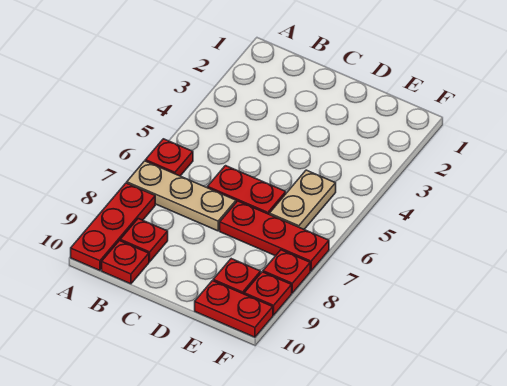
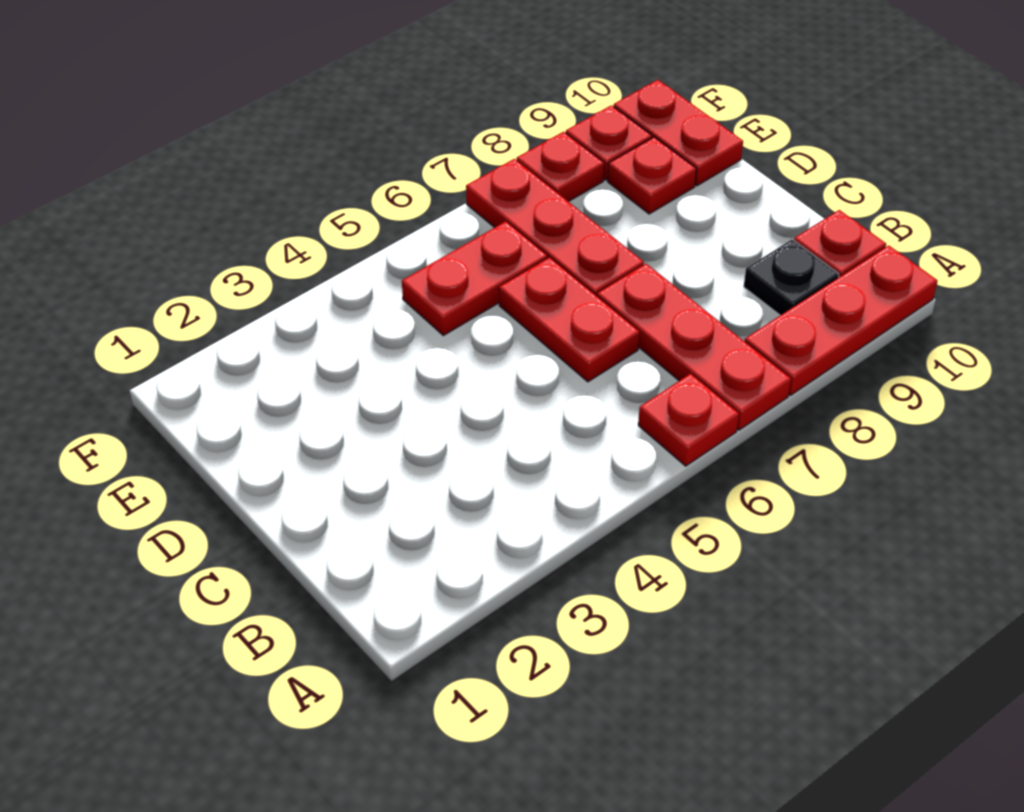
tan 1x3 plate [127,161,236,231] -> red 1x3 plate [597,264,791,430]
red 1x1 plate [120,219,168,262] -> black 1x1 plate [744,240,839,315]
tan 1x2 plate [269,170,336,229] -> red 1x2 plate [402,221,547,335]

